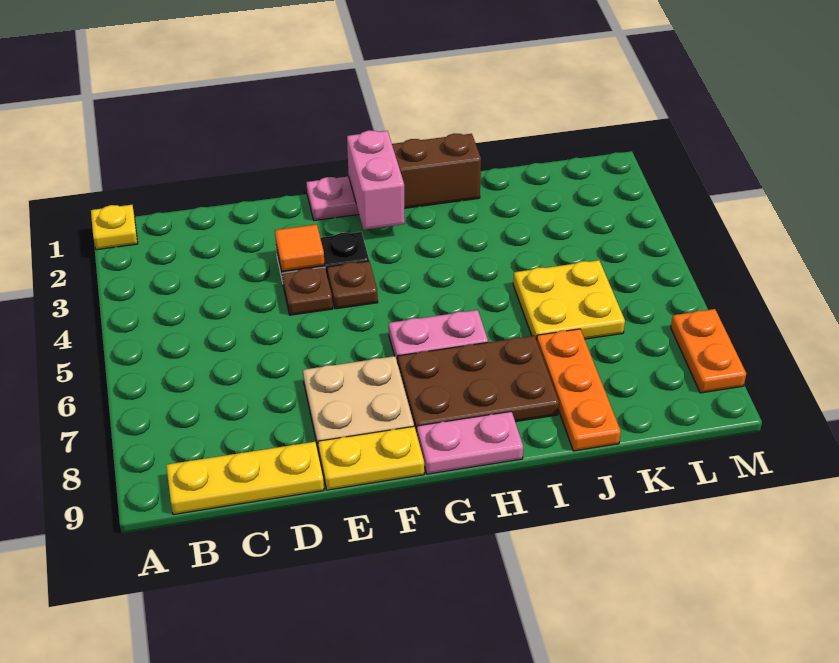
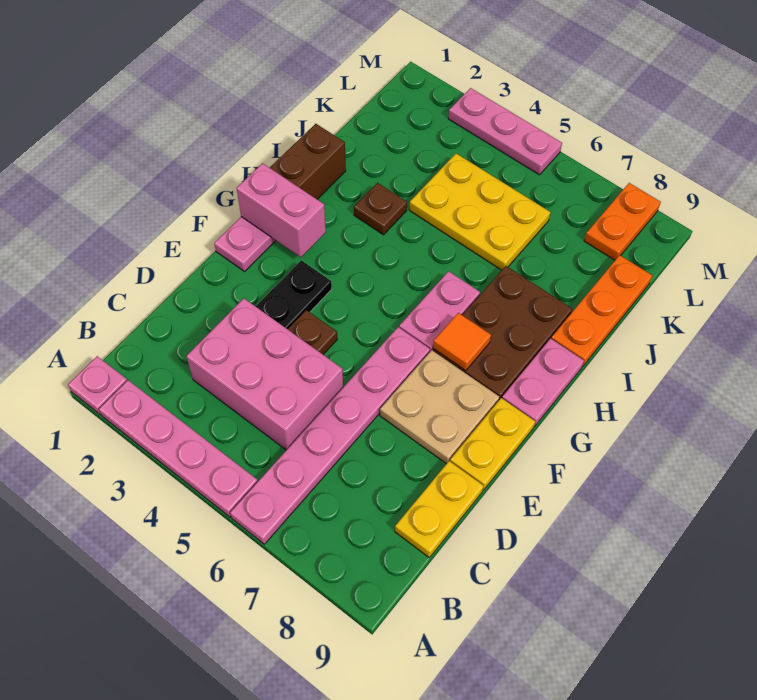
yellow 1x1 plate [91,205,138,250] -> pink 1x1 plate [68,356,127,415]
none -> pink 1x4 plate [99,380,258,517]
none -> pink 1x6 plate [230,327,430,544]
yellow 1x3 plate [166,442,324,515] -> yellow 1x2 plate [395,461,484,558]
none -> pink 2x3 brick [187,298,343,450]
orange 1x1 tile [275,224,325,271] -> orange 1x1 tile moved to [433,313,491,371]
brown 1x1 plate [327,261,378,309] -> brown 1x1 plate moved to [354,183,407,235]
yellow 2x2 plate [513,260,625,340] -> yellow 2x3 plate [409,154,550,270]
orange 1x3 plate [537,329,621,451] -> orange 1x3 plate turned to [551,255,652,367]
none -> pink 1x3 plate [448,88,562,175]
orange 1x2 plate [671,309,746,393] -> orange 1x2 plate turned to [584,183,661,260]

